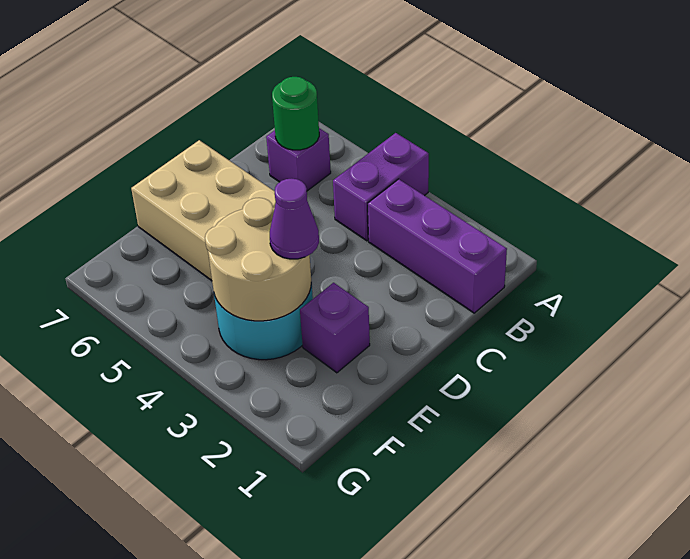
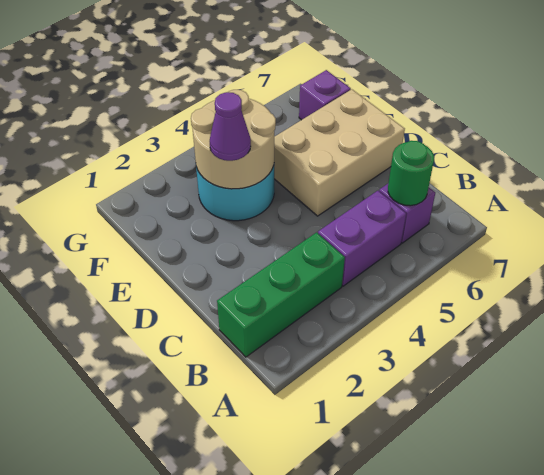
purple 1x2 brick [333,133,429,241] -> purple 1x2 brick turned to [318,191,406,286]
purple 1x3 brick [368,179,507,313] -> green 1x3 brick [217,233,345,357]
purple 1x1 brick [300,283,370,373] -> purple 1x1 brick moved to [299,70,351,120]

